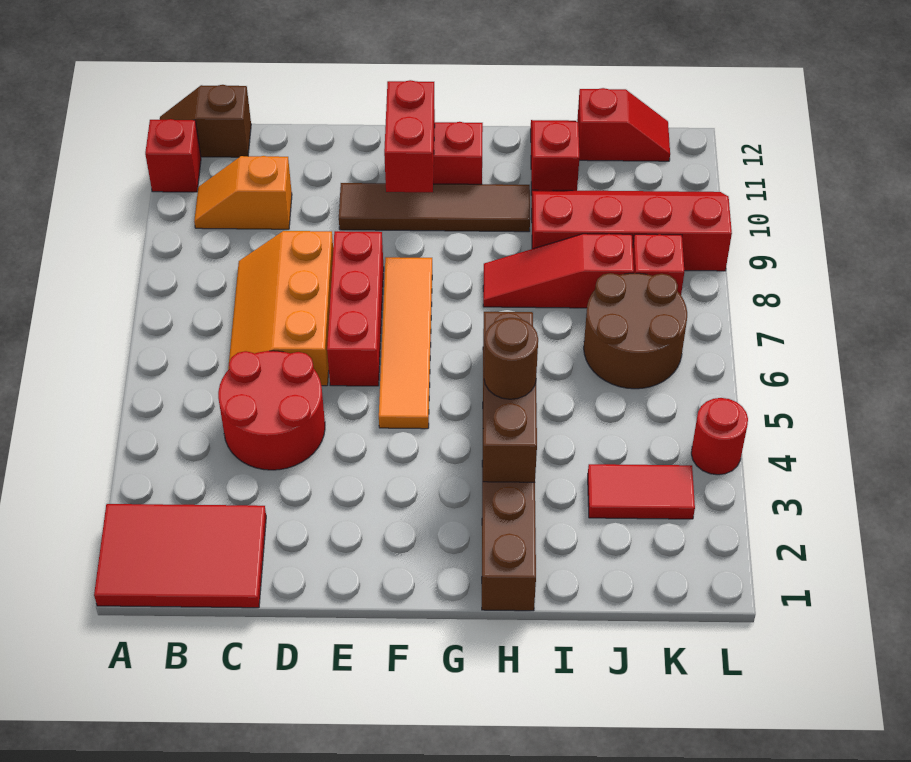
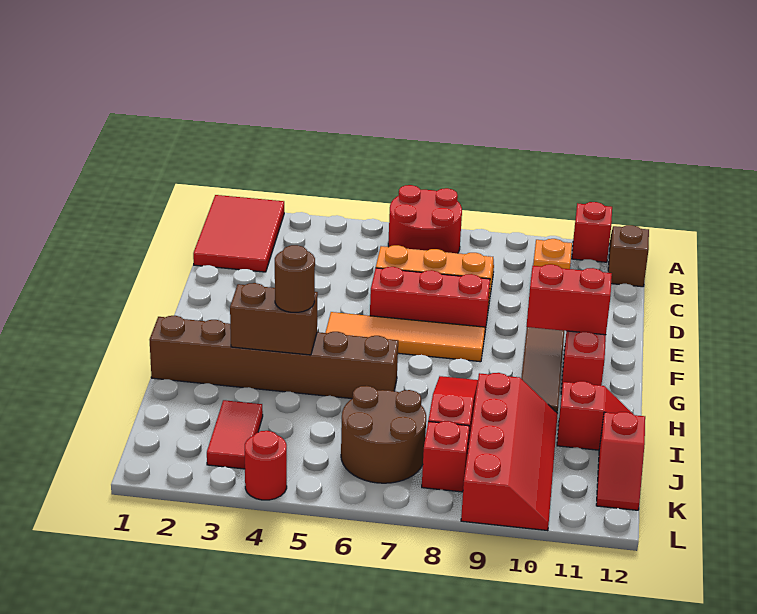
red 2x2 round brick [218,351,325,470] -> red 2x2 round brick moved to [388,185,462,253]

